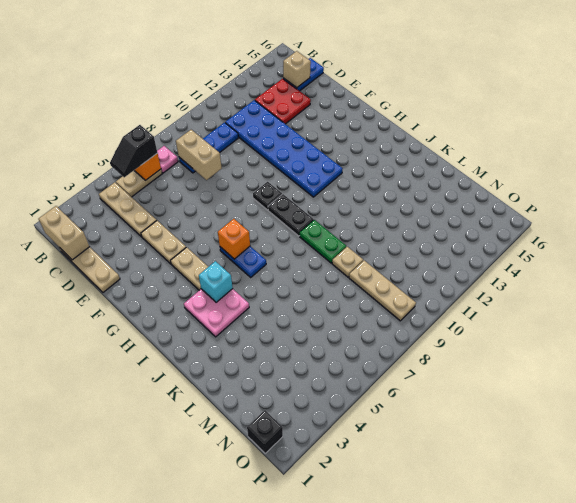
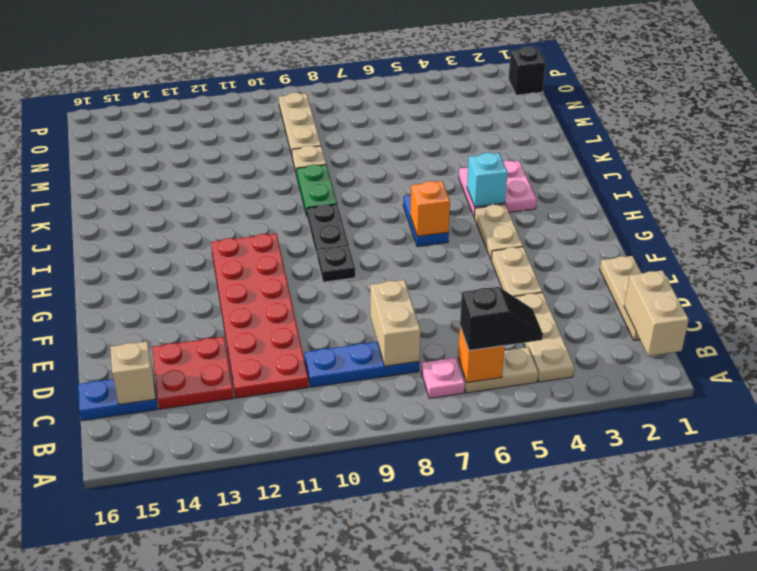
blue 2x6 plate [225,100,343,197] -> red 2x6 plate [211,234,309,398]

